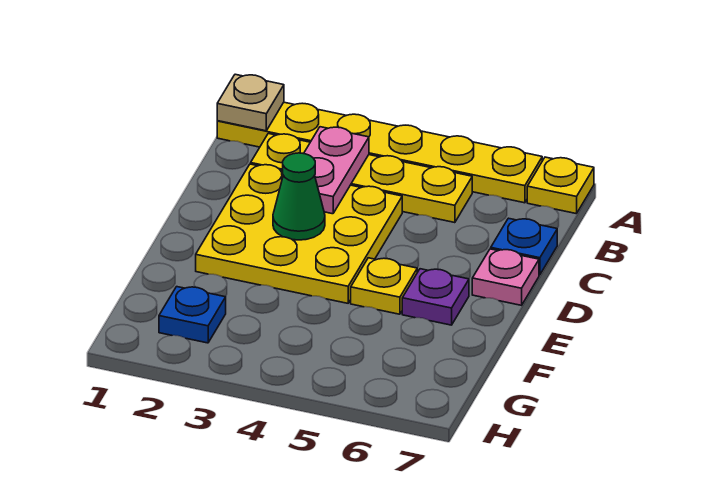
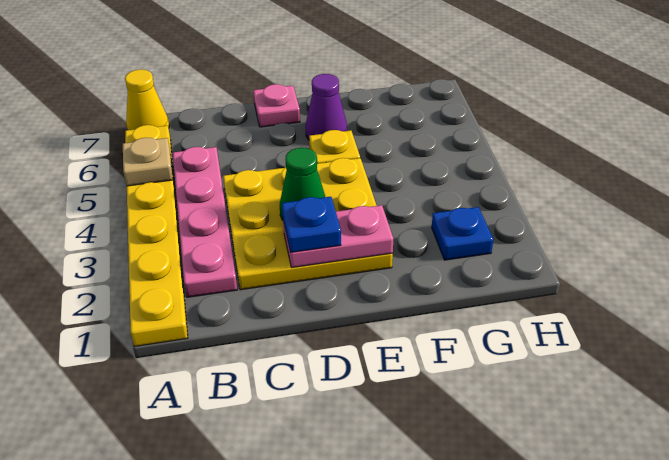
tan 1x1 plate [217,74,284,131] -> tan 1x1 plate moved to [123,138,173,186]
yellow 1x1 plate [527,157,594,214] -> yellow 1x1 cone [125,69,169,130]
yellow 1x4 plate [251,134,472,223] -> pink 1x4 plate [173,147,237,297]
pink 1x2 plate [304,127,369,214] -> pink 1x2 plate moved to [283,205,393,267]
blue 1x1 plate [491,218,557,275] -> blue 1x1 plate moved to [282,197,341,252]
purple 1x1 plate [402,269,469,325] -> purple 1x1 cone [306,74,347,140]

